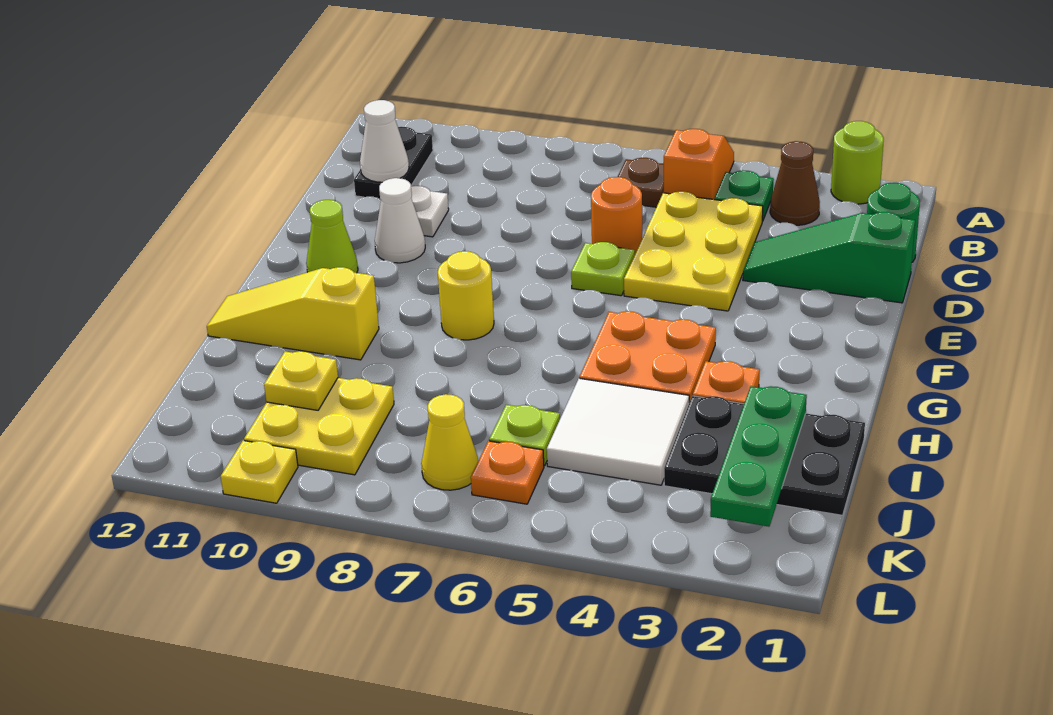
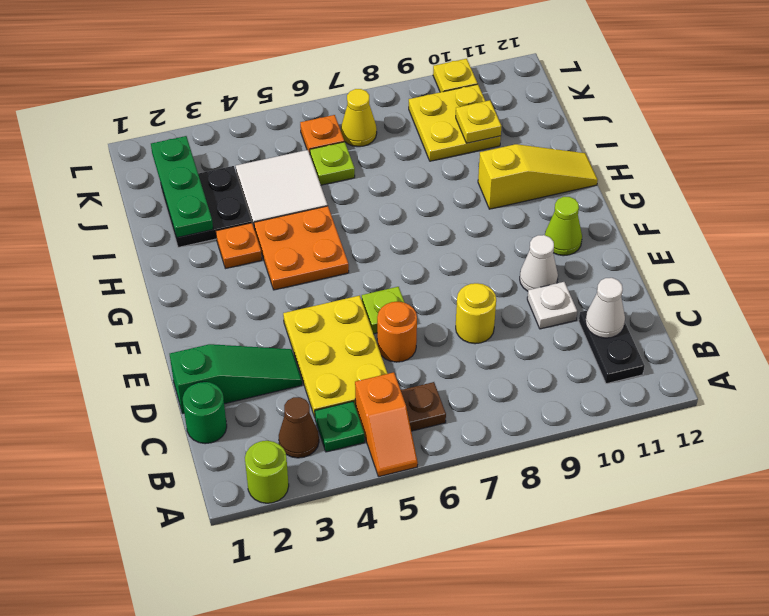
yellow 1x1 round brick [438,251,494,340] -> yellow 1x1 round brick moved to [456,283,496,344]
black 2x3 plate [664,396,865,515] -> black 2x2 plate [161,166,252,247]

